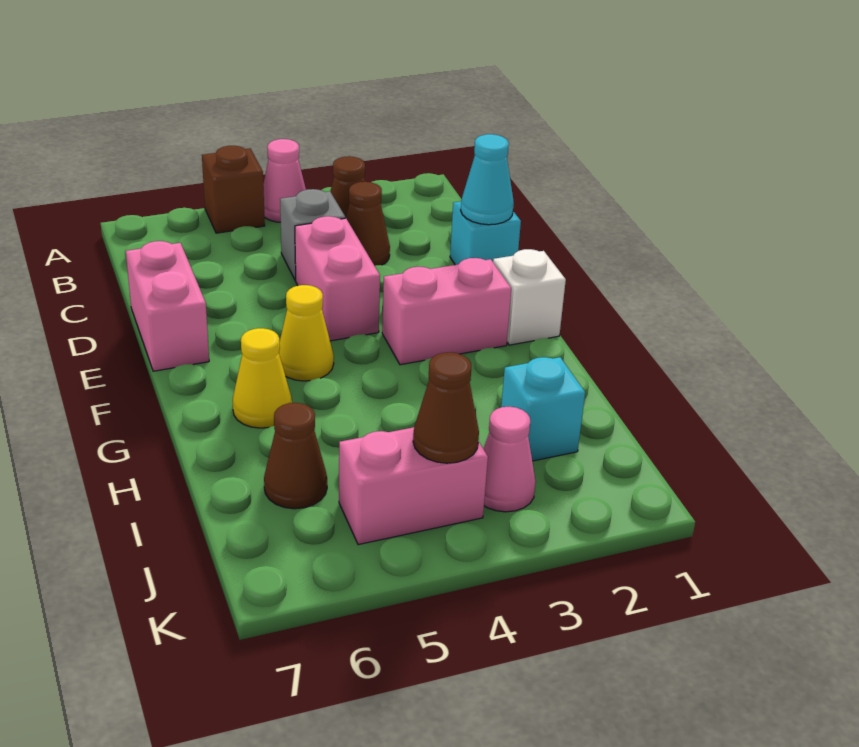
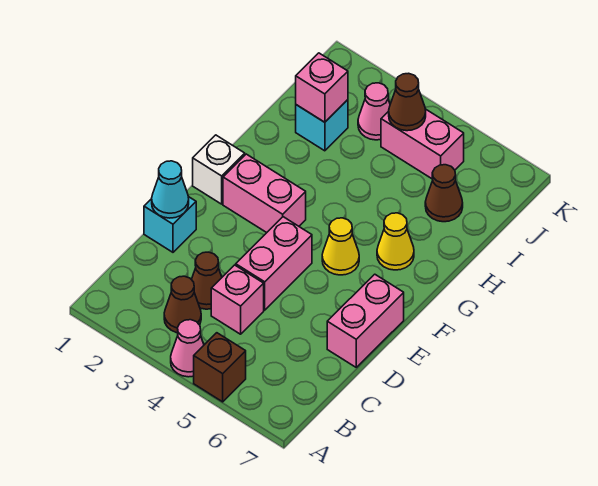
grey 1x1 brick [280,189,345,280] -> pink 1x1 brick [211,265,264,334]
none -> pink 1x1 brick [296,53,348,122]

